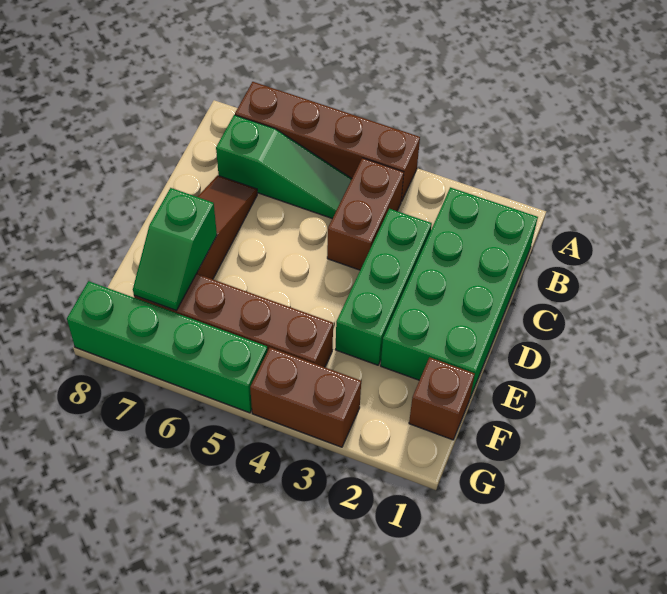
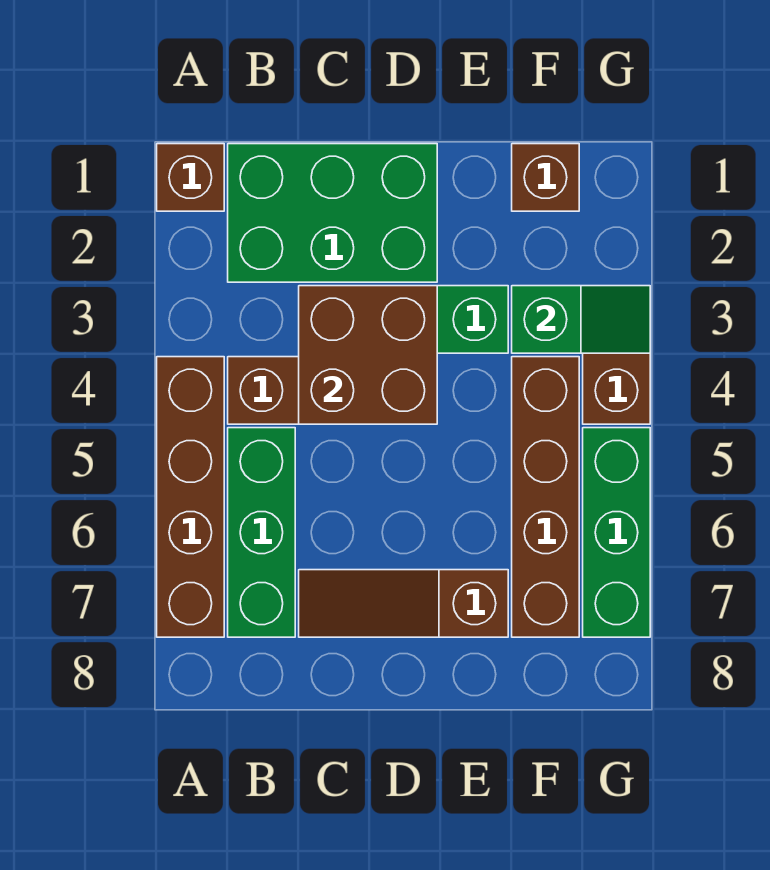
none -> brown 1x1 brick [157,144,224,211]
green 2x4 brick [381,187,538,397] -> green 2x3 brick [228,144,437,282]
green 1x3 slope [216,115,352,219] -> green 1x3 brick [228,428,295,637]
none -> brown 2x2 brick [299,286,437,424]
green 1x2 slope [133,188,217,310] -> green 1x2 slope moved to [512,286,650,353]
green 1x4 brick [67,281,268,413] -> green 1x3 brick [583,428,650,637]

